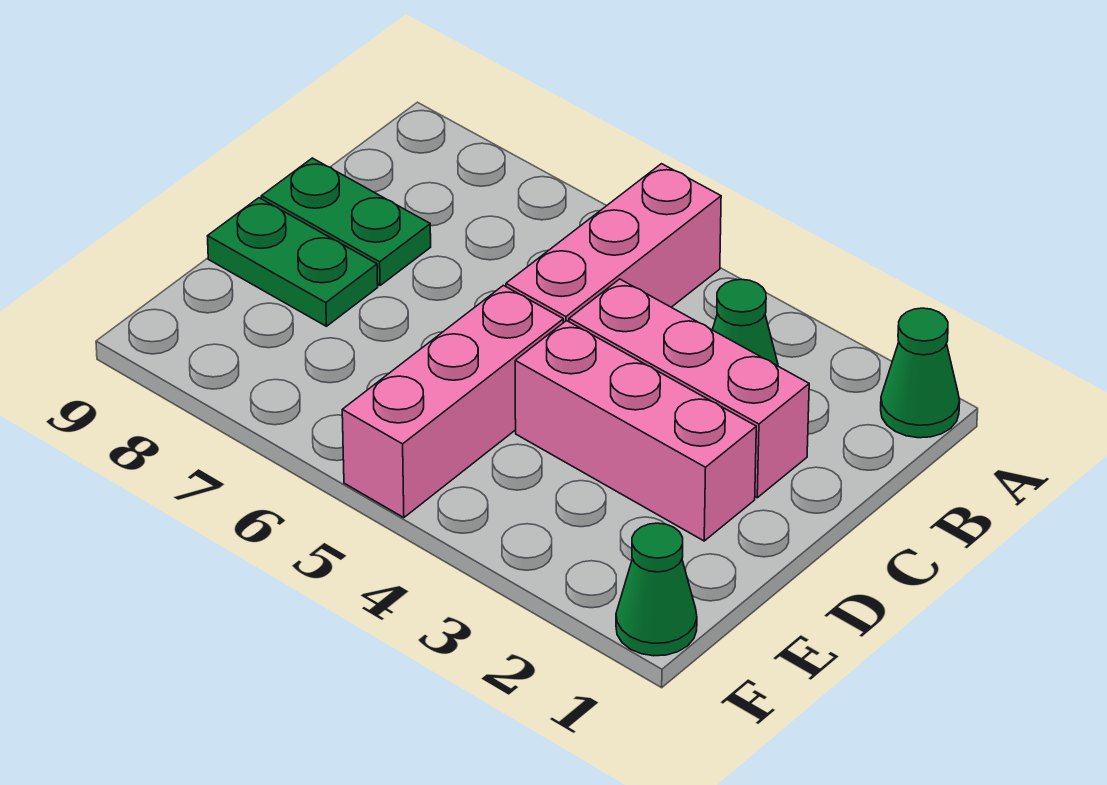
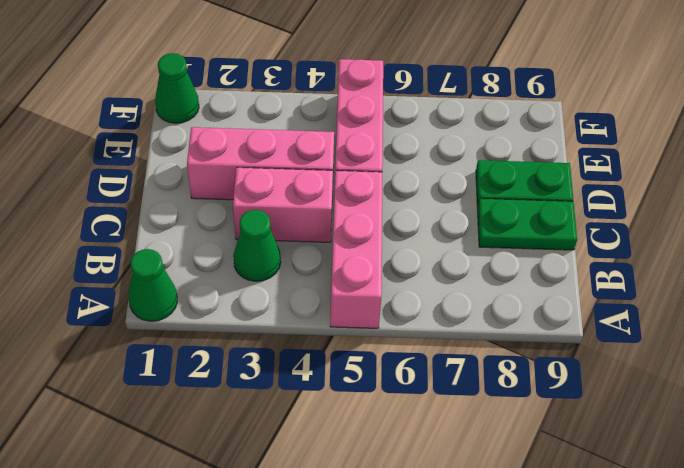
pink 1x3 brick [569,279,809,498] -> pink 1x2 brick [233,167,333,242]

